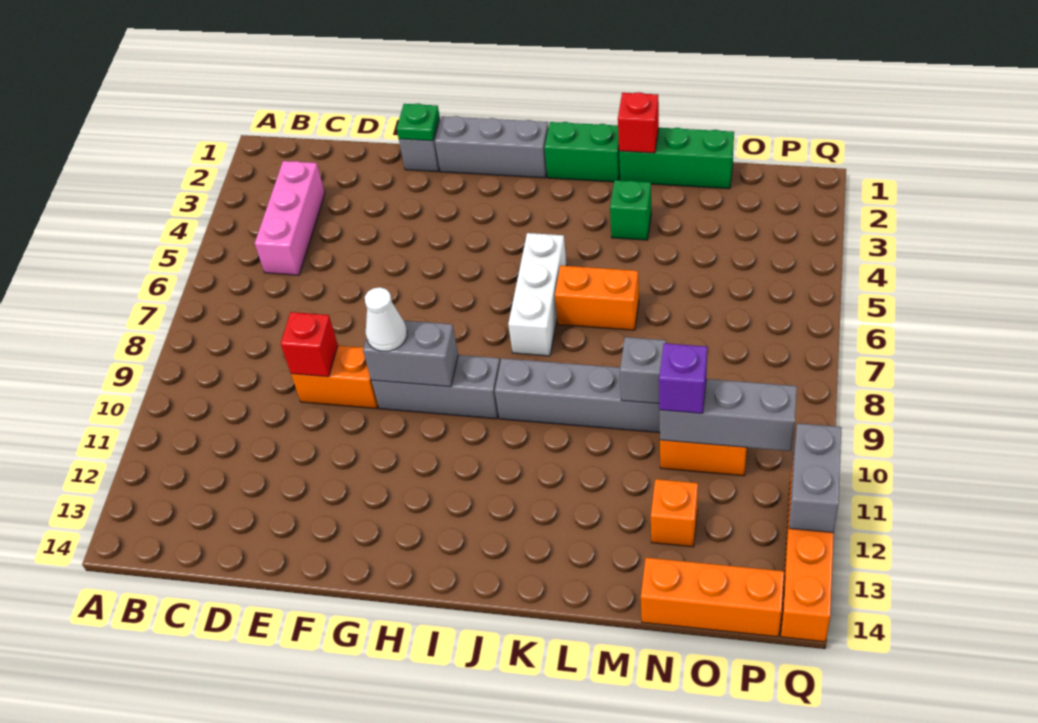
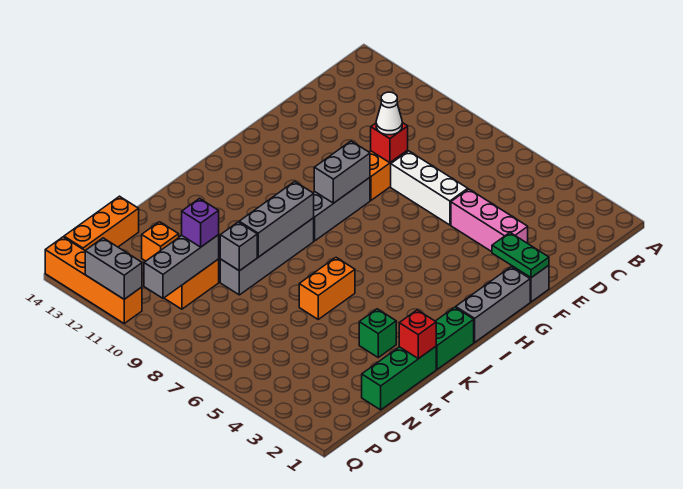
pink 1x3 brick [255,161,325,275] -> pink 1x3 brick moved to [451,189,528,252]
green 1x1 plate [397,103,439,141] -> green 1x2 plate [492,233,549,278]
white 1x1 cone [365,287,407,351] -> white 1x1 cone moved to [376,92,402,135]
white 1x3 brick [508,233,567,356] -> white 1x3 brick moved to [391,151,468,225]
none -> grey 1x3 brick [239,182,314,257]

